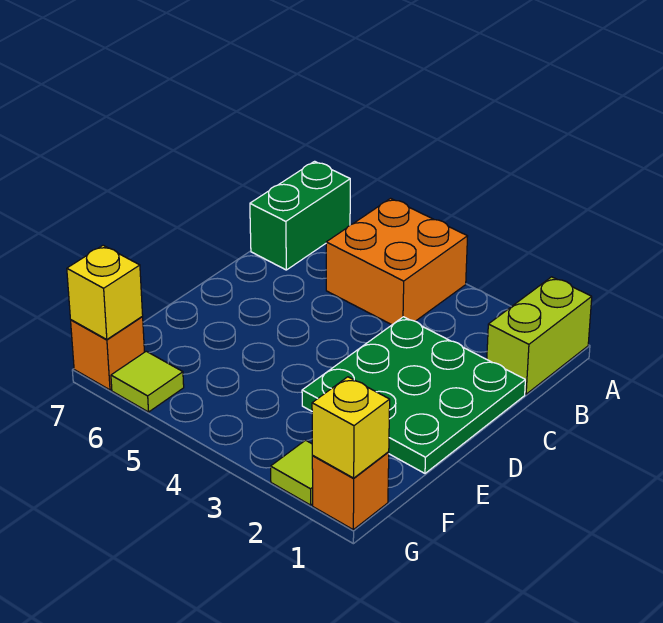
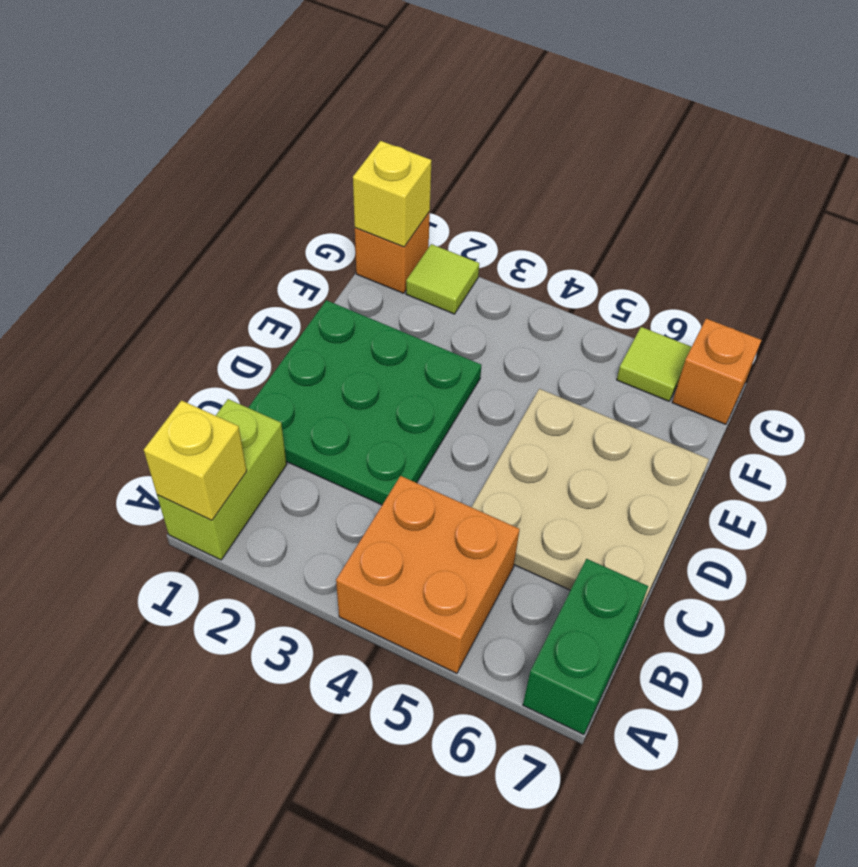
none -> tan 3x3 plate [472,389,709,616]
yellow 1x1 brick [67,245,143,340] -> yellow 1x1 brick moved to [144,400,247,520]

